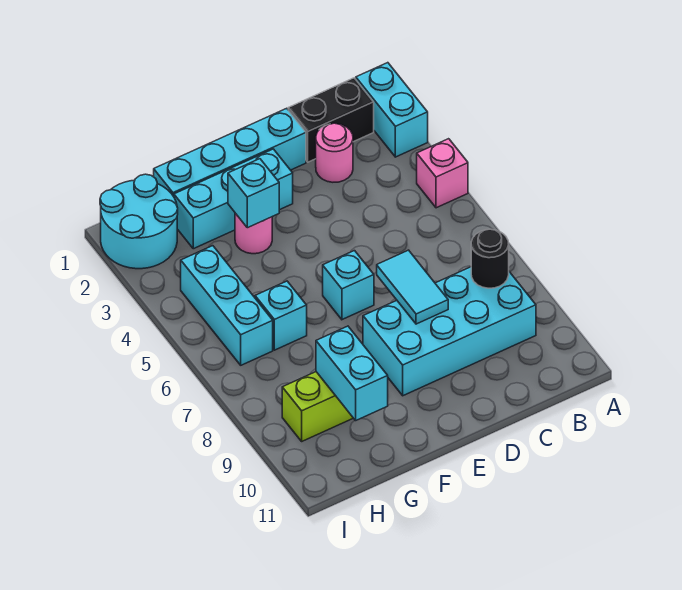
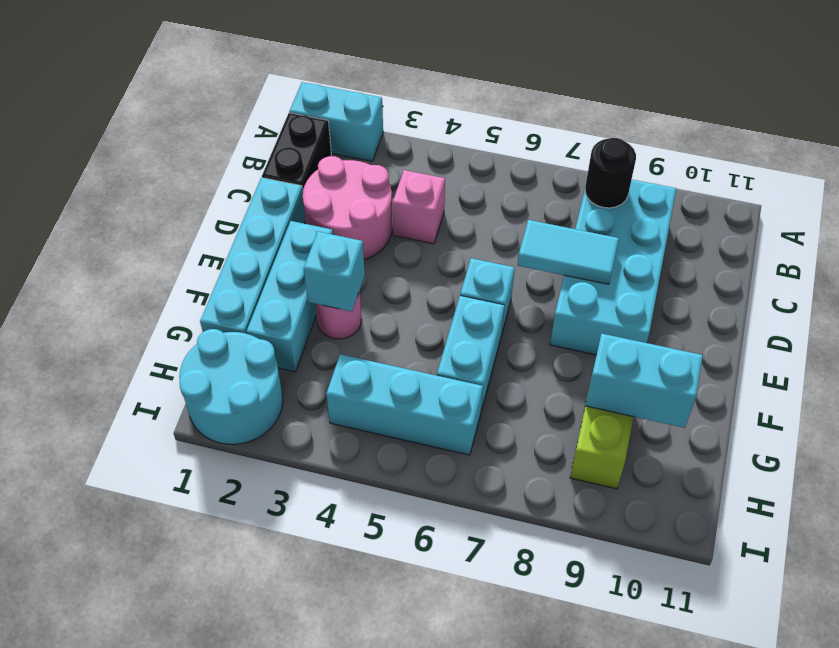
pink 1x1 brick [417,139,468,208] -> pink 1x1 brick moved to [393,170,445,244]
pink 1x1 round brick [316,123,353,182] -> pink 2x2 round brick [303,156,392,260]
cyan 1x1 brick [255,281,307,350] -> cyan 1x2 brick [437,296,505,411]

